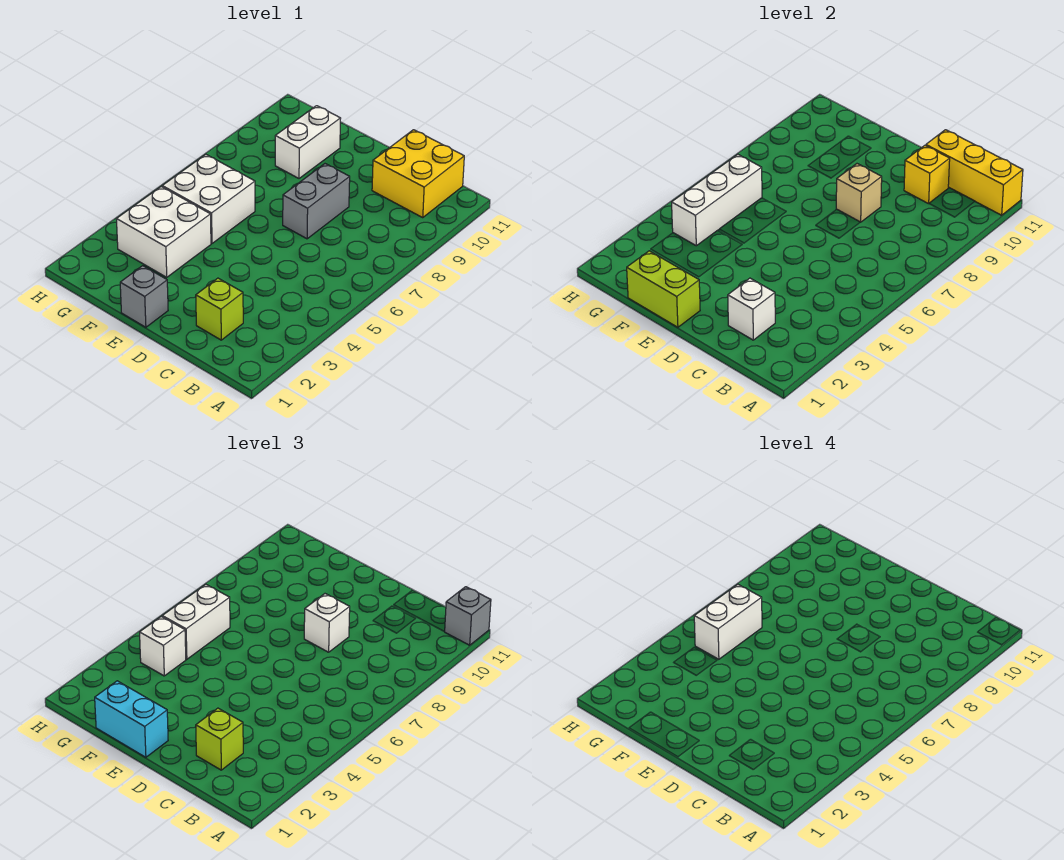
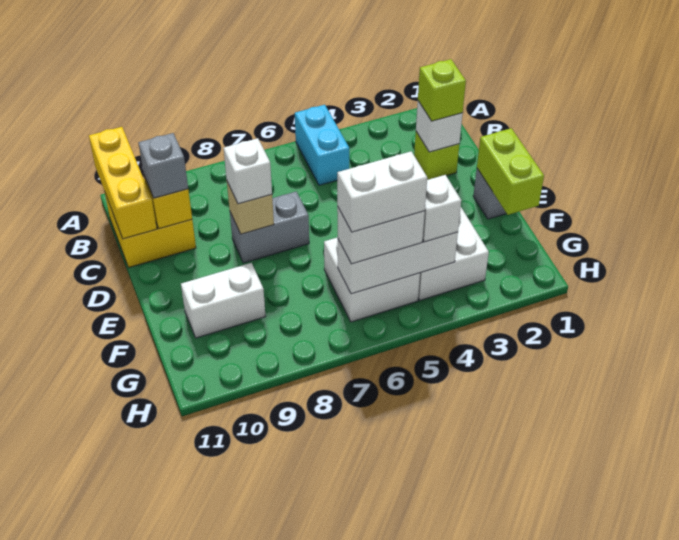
grey 1x1 brick [444,587,491,645] -> grey 1x1 brick moved to [138,133,188,198]
cyan 1x2 brick [95,681,168,757] -> cyan 1x2 brick moved to [295,105,349,185]

